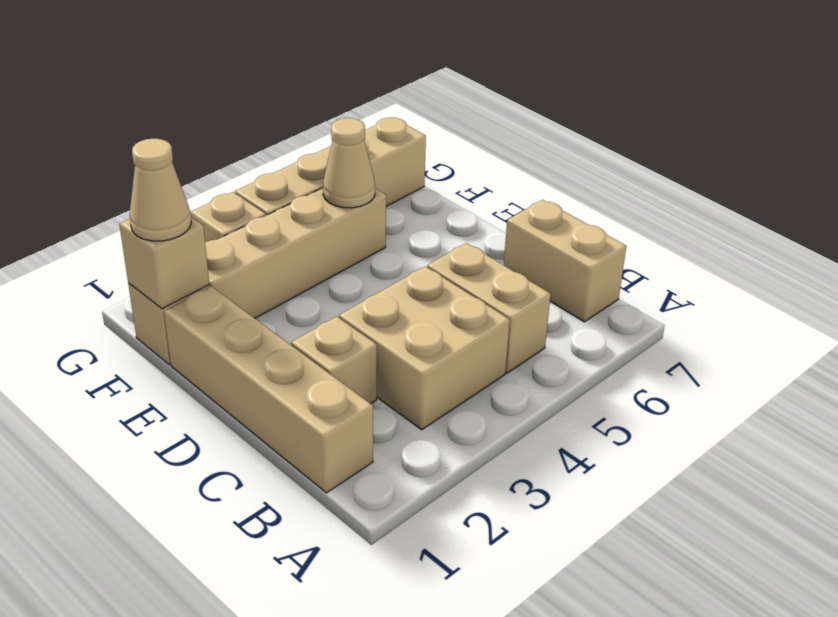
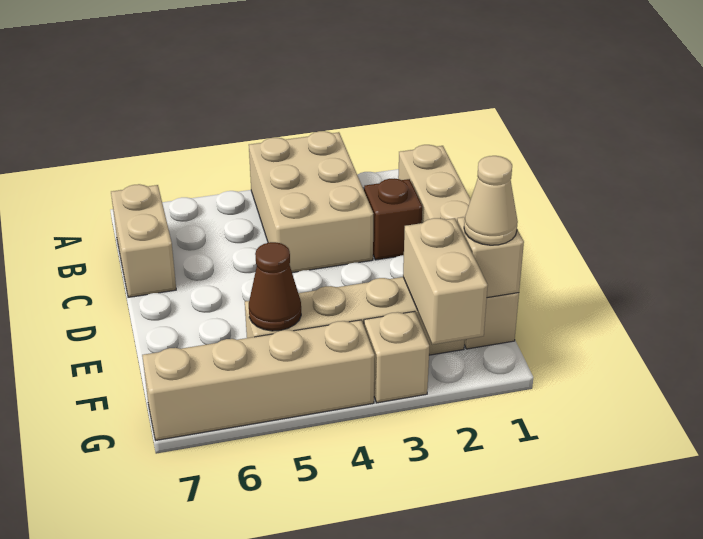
tan 2x2 brick [339,266,510,430] -> tan 2x3 brick [249,131,374,273]
tan 1x2 brick [427,243,551,373] -> tan 1x2 brick moved to [403,218,488,345]
tan 1x1 brick [291,316,377,404] -> brown 1x1 brick [364,178,422,260]
tan 1x1 cone [323,118,375,208] -> brown 1x1 cone [249,242,301,331]

